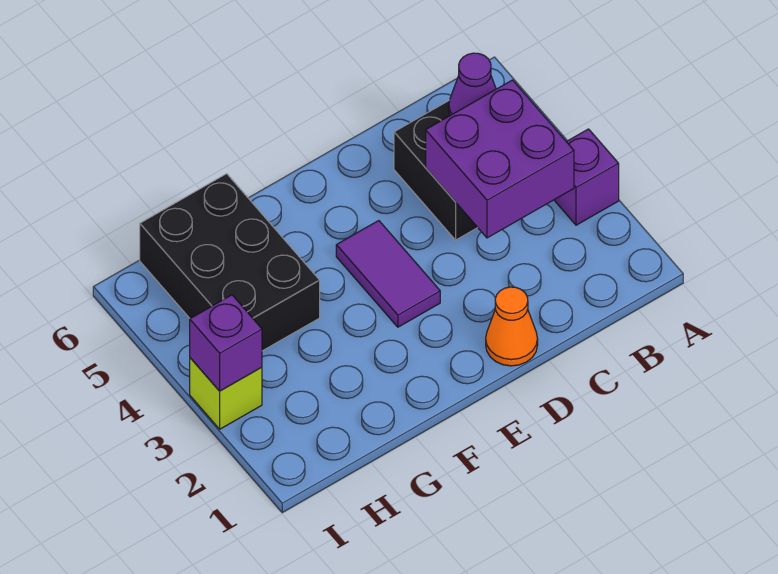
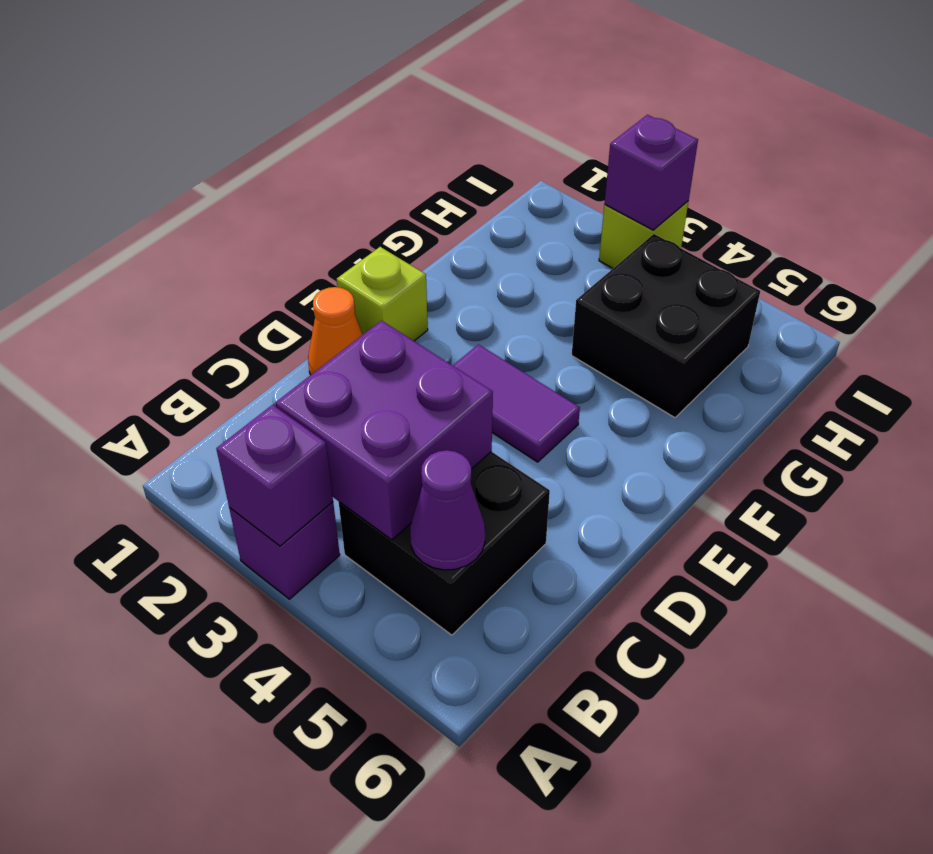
none -> purple 1x1 brick [216,405,333,546]
none -> lime 1x1 brick [337,247,428,341]
black 2x3 brick [140,174,320,351] -> black 2x2 brick [572,234,760,418]

